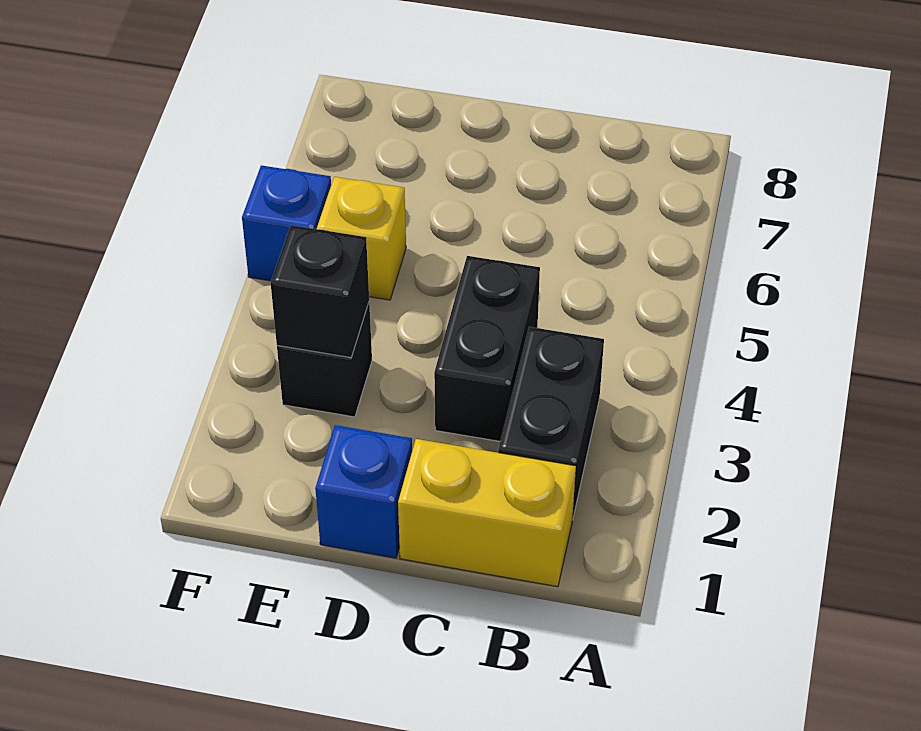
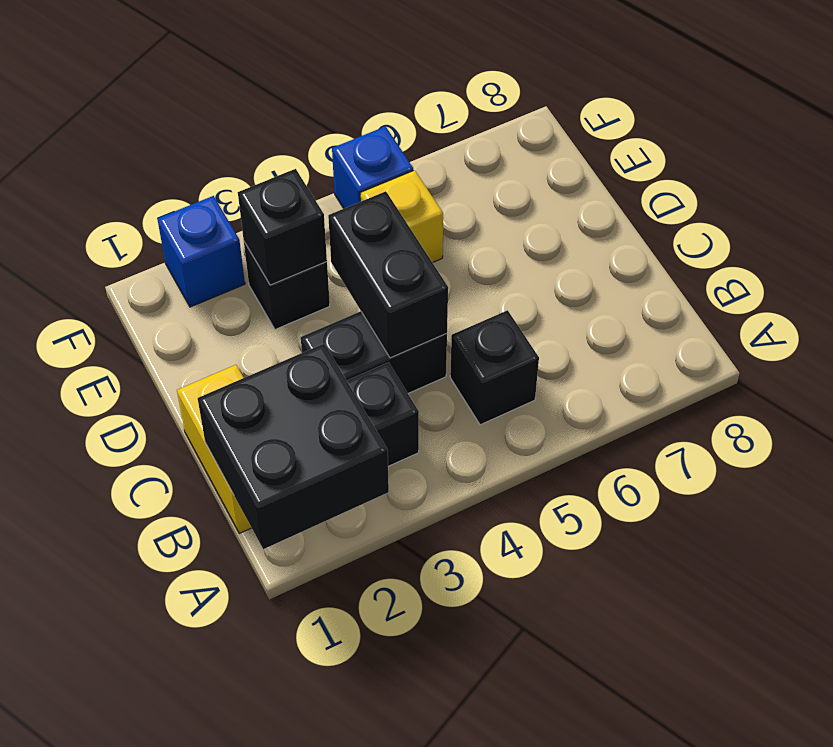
none -> black 2x2 brick [198,344,389,549]
none -> black 1x1 brick [450,310,539,425]
none -> black 1x2 brick [328,191,448,358]
blue 1x1 brick [315,425,412,558] -> blue 1x1 brick moved to [157,196,245,307]

